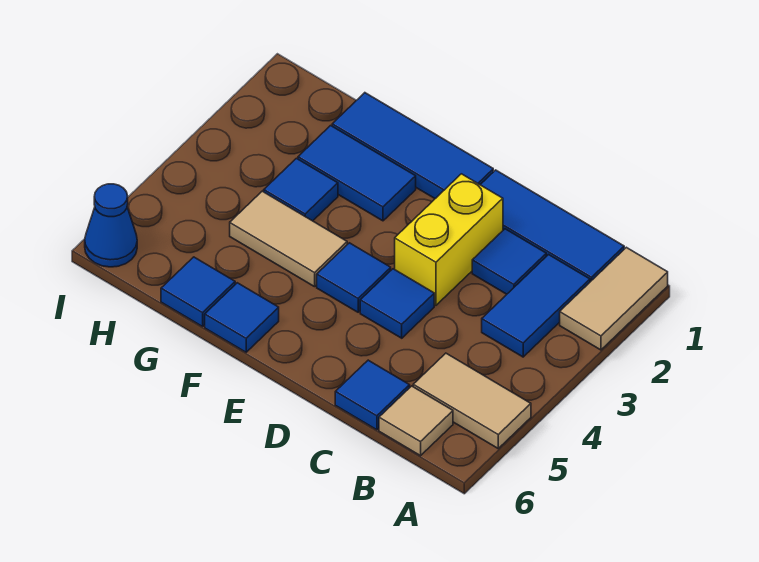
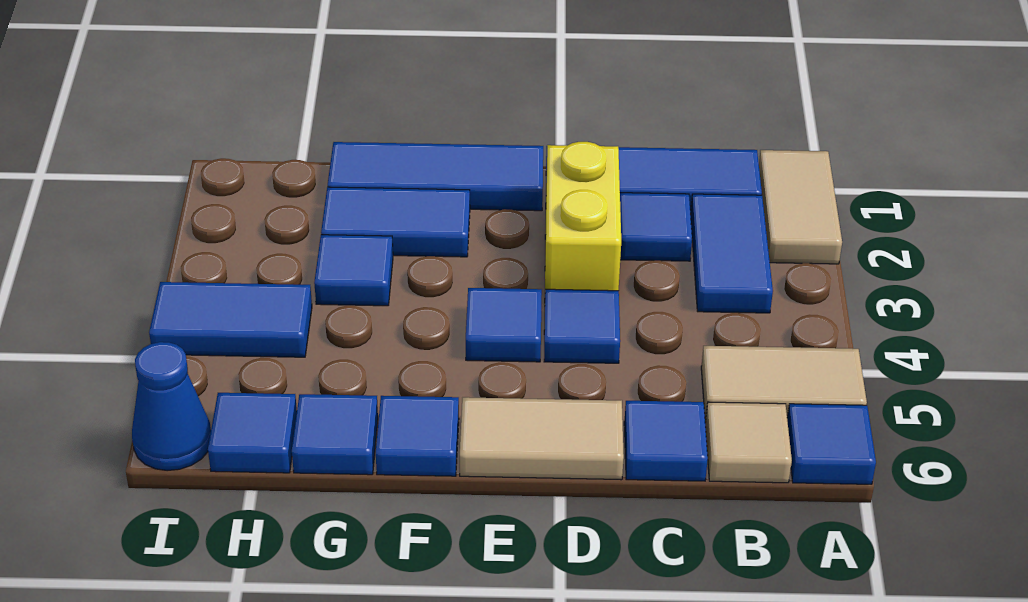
none -> blue 1x1 tile [787,404,876,484]
tan 1x2 tile [230,191,347,287] -> tan 1x2 tile moved to [460,397,624,480]
none -> blue 1x2 tile [149,282,312,357]
none -> blue 1x1 tile [208,393,297,473]

